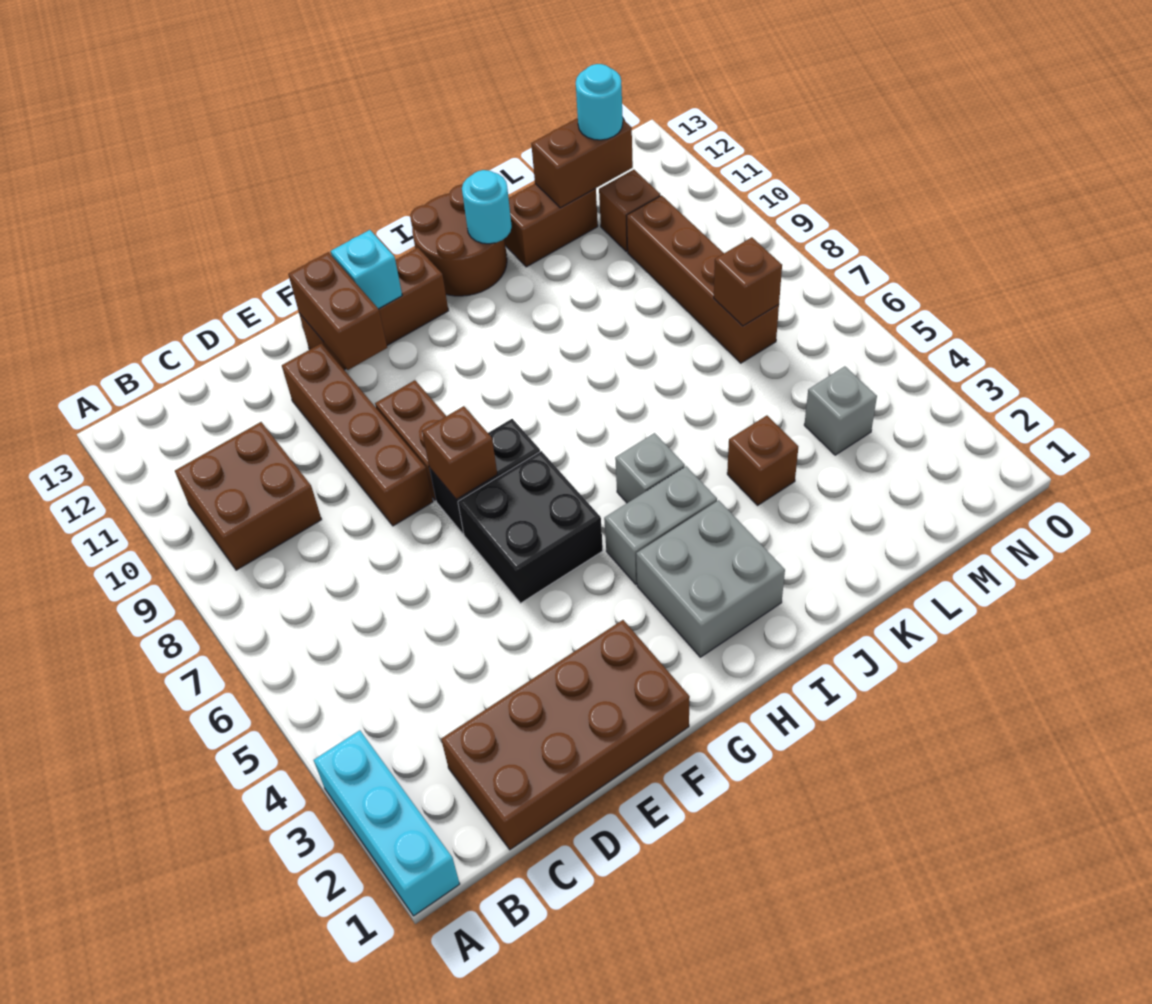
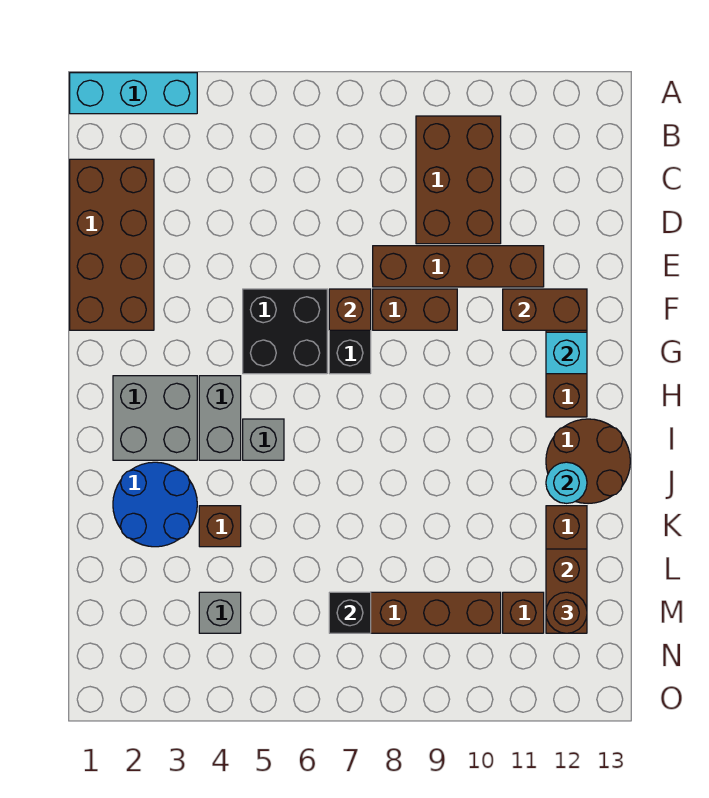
brown 2x2 brick [175,422,322,570] -> brown 2x3 brick [416,116,501,244]
none -> blue 2x2 round brick [113,462,197,547]
brown 1x1 brick [714,237,782,326] -> black 1x1 brick [329,592,371,633]
cyan 1x1 round brick [576,64,623,140] -> brown 1x1 round brick [546,592,587,633]

